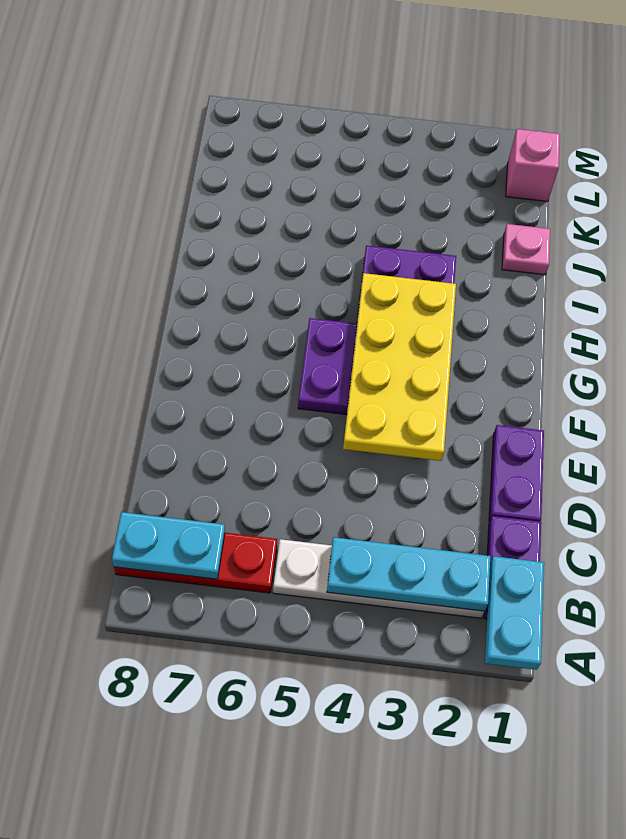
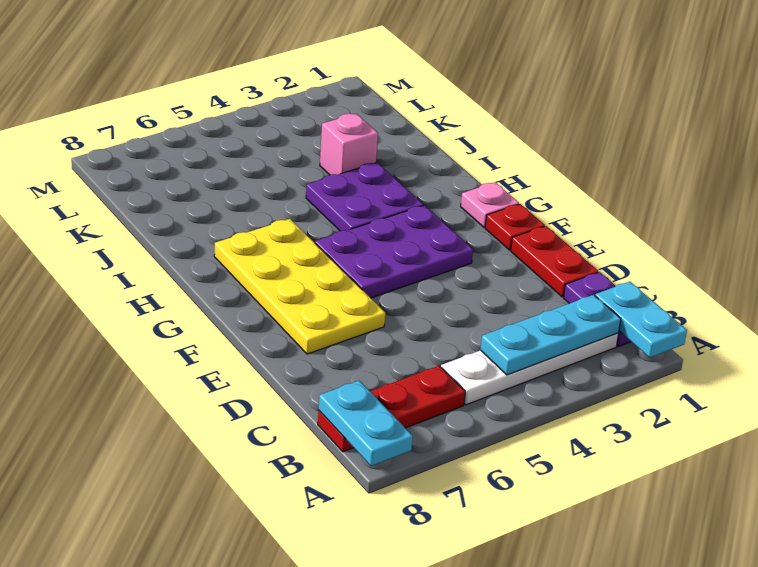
cyan 1x2 plate [112,512,225,579] -> cyan 1x2 plate turned to [319,381,413,466]
purple 1x2 plate [489,425,544,522] -> red 1x2 plate [511,226,598,297]
yellow 2x4 plate [343,273,456,461] -> yellow 2x4 plate moved to [214,219,385,354]
none -> red 1x1 plate [485,204,545,250]
pink 1x1 plate [502,224,550,275] -> pink 1x1 plate moved to [461,182,519,228]
pink 1x1 brick [506,129,560,202] -> pink 1x1 brick moved to [320,114,378,175]

